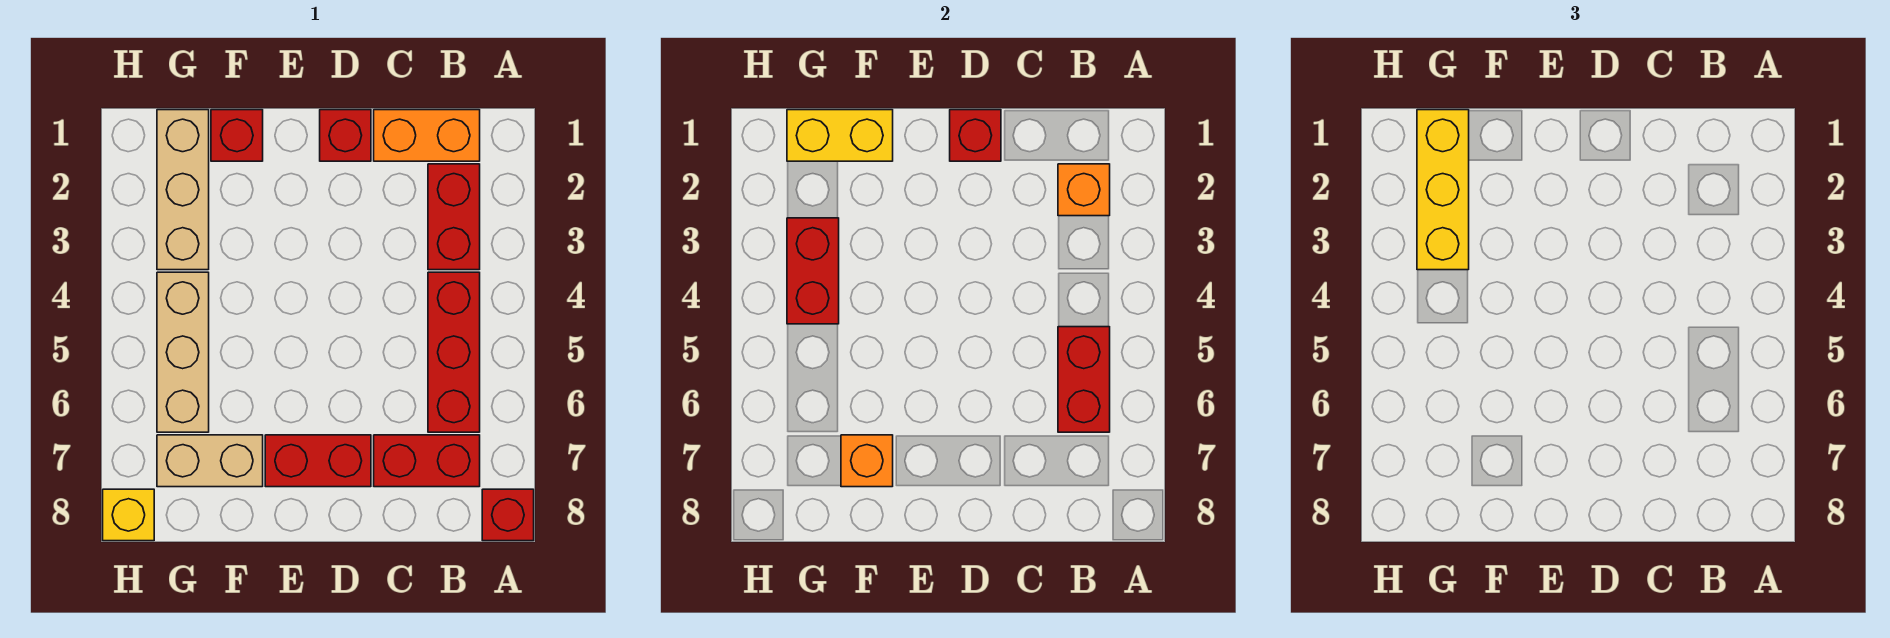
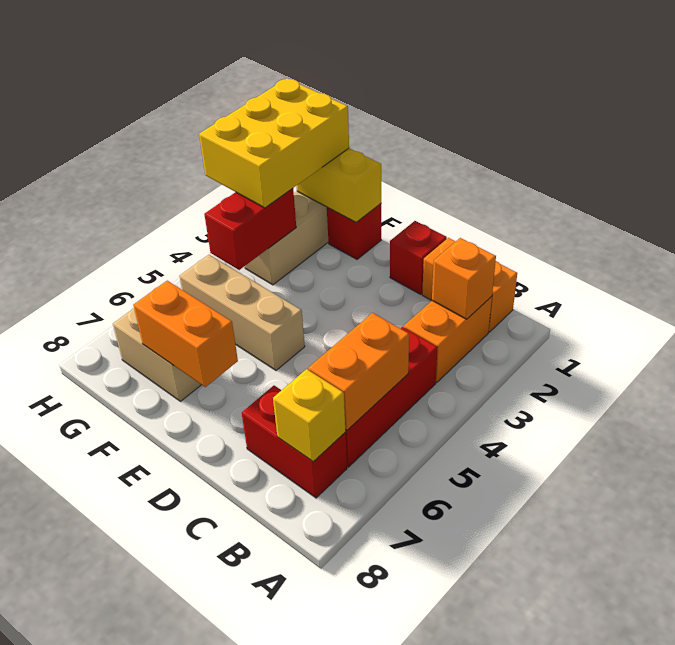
red 1x1 brick [482,489,534,541] -> none
red 1x2 brick [428,164,480,270] -> orange 1x2 brick [404,296,492,382]
red 1x2 brick [1058,327,1110,432] -> orange 1x2 brick [308,313,409,430]
red 1x1 brick [950,110,1001,161] -> none
red 1x2 brick [265,435,371,487] -> none
orange 1x1 brick [841,435,893,487] -> orange 1x2 brick [133,281,238,387]
yellow 1x3 brick [1417,110,1469,270] -> yellow 2x3 brick [199,78,349,208]
tan 1x3 brick [157,272,209,432] -> tan 1x3 brick turned to [179,255,305,370]
yellow 1x1 brick [103,489,154,541] -> yellow 1x1 brick moved to [273,369,345,462]

